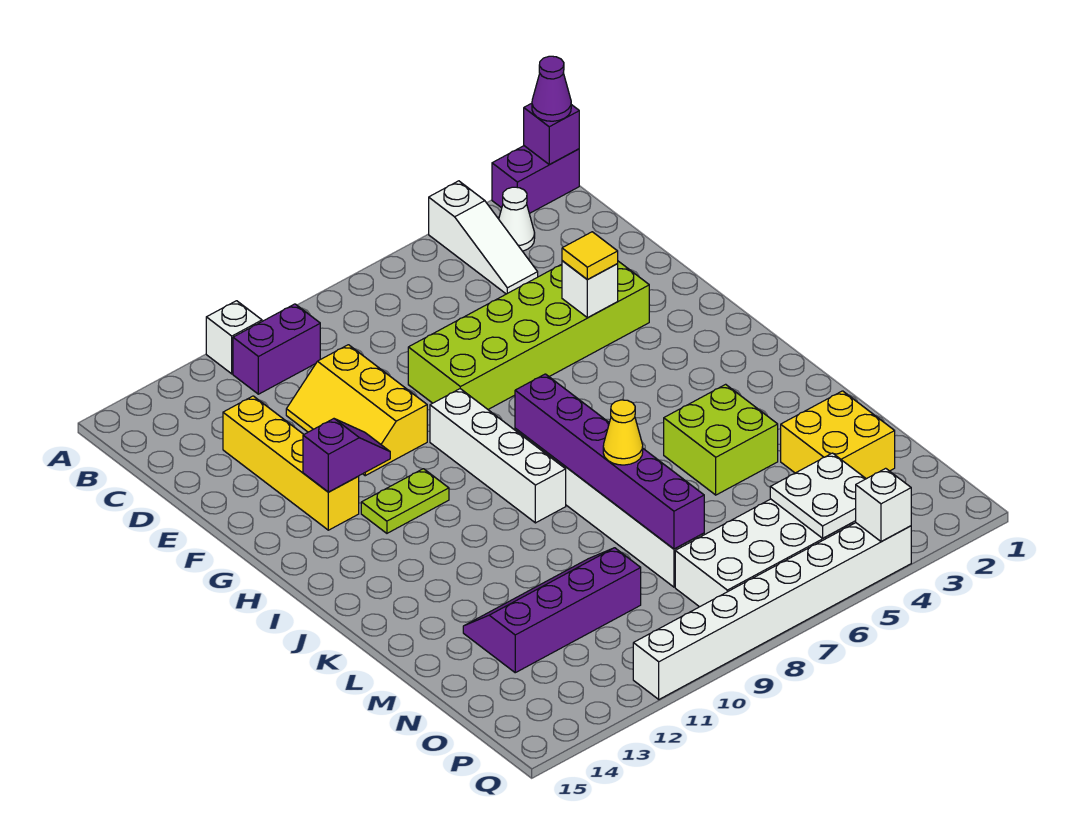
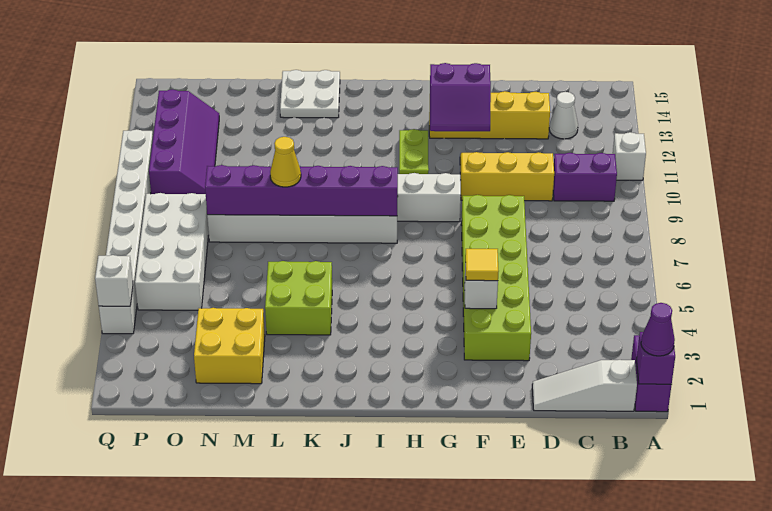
white 1x3 slope [429,181,538,294] -> white 1x3 slope moved to [532,360,637,411]
white 1x1 cone [499,187,535,251] -> white 1x1 cone moved to [549,92,578,139]
purple 1x2 brick [233,304,320,394] -> purple 1x2 brick turned to [553,153,617,201]
purple 1x2 slope [303,419,390,492] -> purple 2x2 slope [430,63,491,131]
purple 2x4 slope [463,548,641,673] -> purple 2x4 slope moved to [149,89,219,194]
white 2x2 plate [770,453,866,538] -> white 2x2 plate moved to [280,70,340,118]

